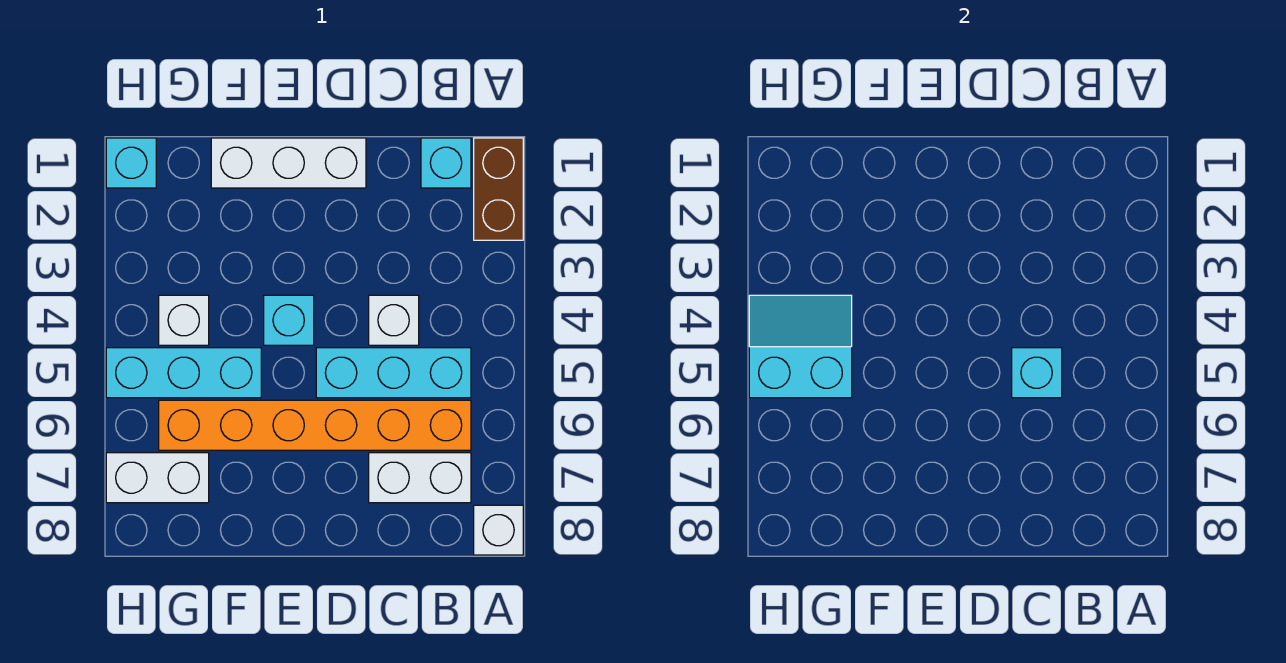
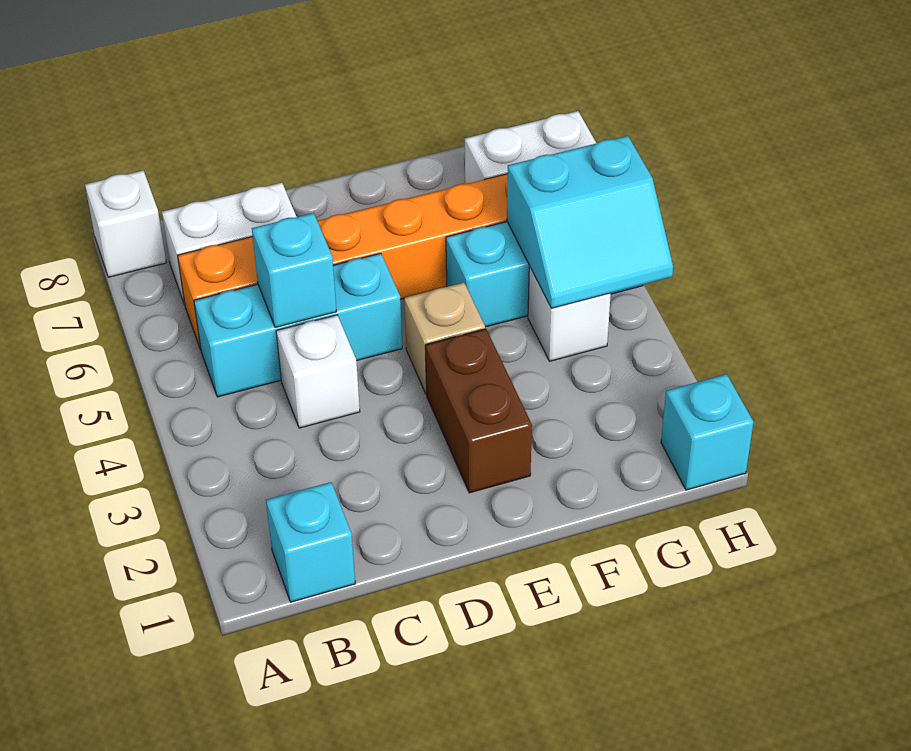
brown 1x2 brick [474,138,523,240] -> brown 1x2 brick moved to [425,329,532,493]
white 1x3 brick [211,138,366,188] -> none
cyan 1x1 brick [264,295,314,345] -> tan 1x1 brick [404,282,485,394]

